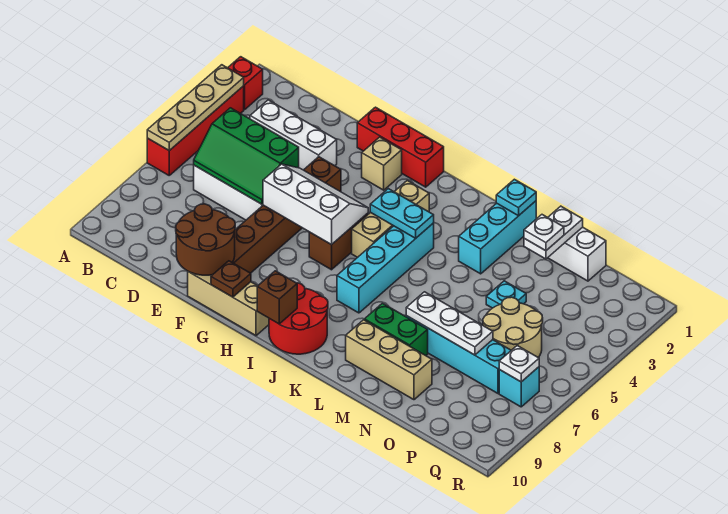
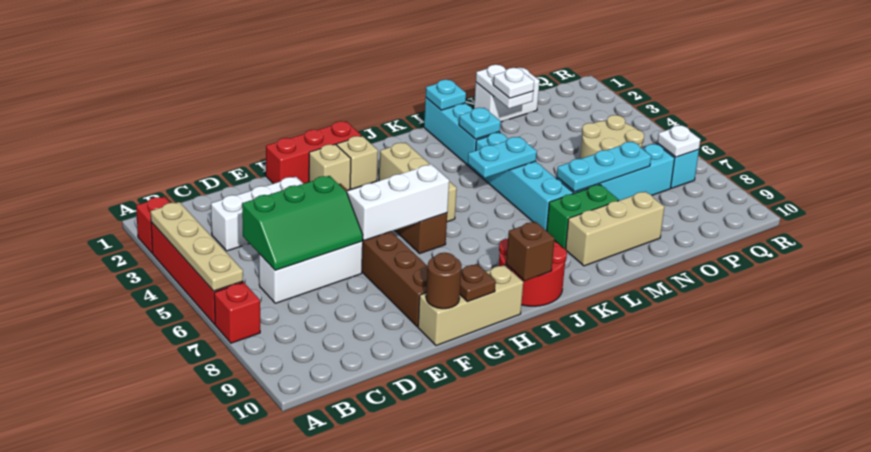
none -> red 1x1 brick [214,283,260,343]
brown 2x2 round brick [176,204,235,275] -> brown 1x1 round brick [426,253,462,309]
none -> tan 1x1 brick [337,136,378,189]
cyan 1x2 plate [370,189,434,238] -> cyan 1x2 plate moved to [468,137,537,178]
cyan 1x4 brick [337,223,434,313] -> cyan 1x4 brick moved to [474,133,573,231]
white 1x3 plate [406,292,493,355] -> cyan 1x3 plate [557,142,651,192]
cyan 1x1 plate [486,281,526,308] -> cyan 1x1 plate moved to [459,108,501,139]

